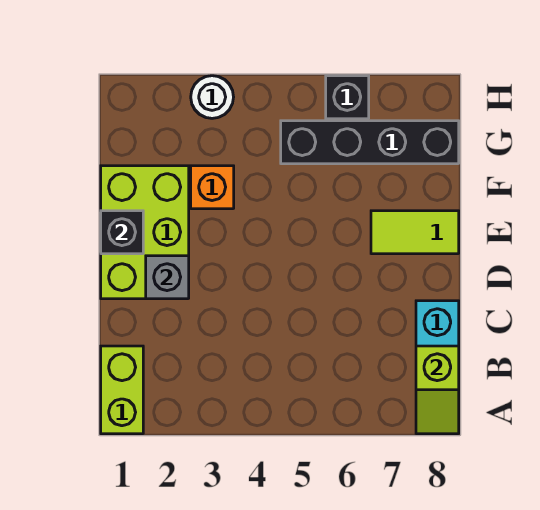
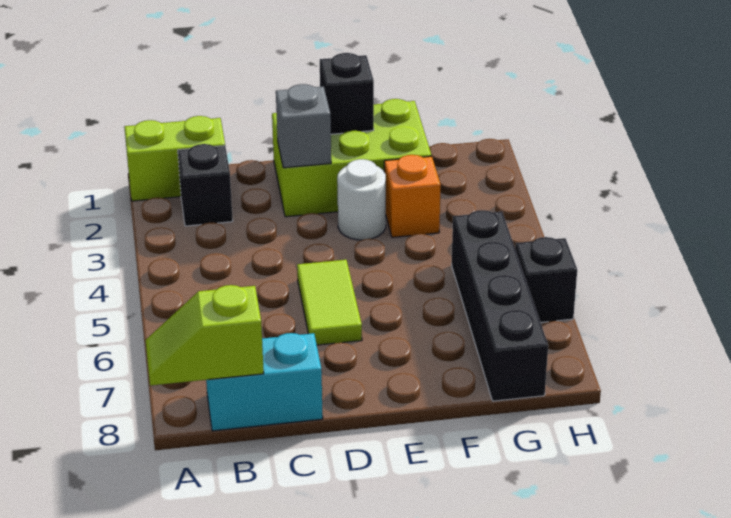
none -> black 1x1 brick [178,144,233,226]
lime 1x2 tile [371,211,459,254] -> lime 1x2 tile moved to [297,260,362,345]
white 1x1 round brick [191,76,234,118] -> white 1x1 round brick moved to [337,159,386,240]

